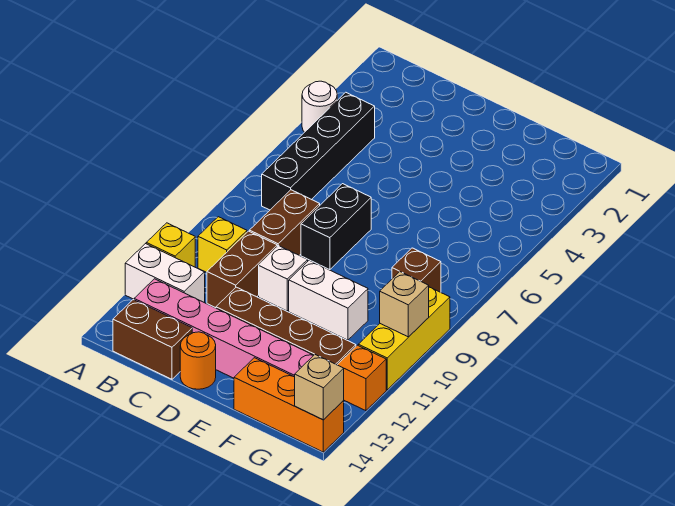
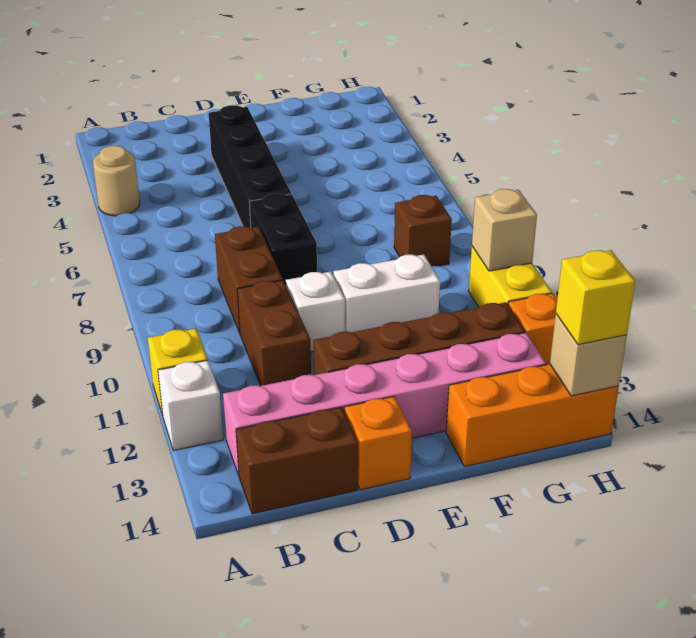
white 1x1 round brick [302,81,337,132] -> tan 1x1 round brick [93,146,140,216]
white 1x2 brick [125,244,205,303] -> white 1x1 brick [158,360,223,451]
black 1x4 brick [262,92,375,210] -> black 1x4 brick moved to [209,105,291,227]
yellow 1x1 brick [198,217,247,272] -> yellow 1x1 brick moved to [556,250,635,345]
orange 1x1 round brick [180,332,216,389] -> orange 1x1 brick [344,396,412,490]
yellow 1x3 brick [358,287,450,390] -> yellow 1x2 brick [469,247,552,307]

